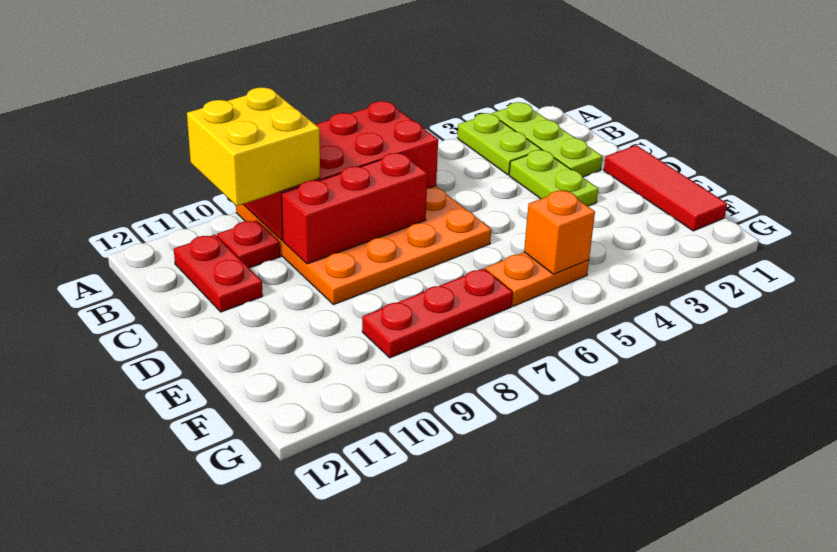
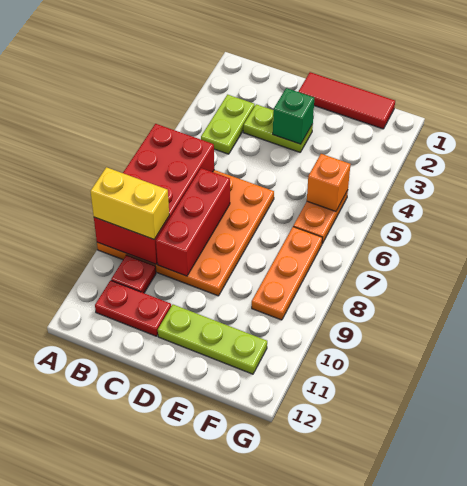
lime 1x3 plate [492,102,603,177] -> lime 1x3 plate moved to [158,305,267,374]
lime 1x2 plate [457,113,541,175] -> lime 1x2 plate turned to [201,95,255,154]
yellow 2x2 brick [187,88,320,206] -> yellow 1x2 brick [90,167,169,239]
none -> green 1x1 brick [273,88,315,144]
red 1x3 plate [362,268,513,358] -> orange 1x3 plate [252,227,322,320]

